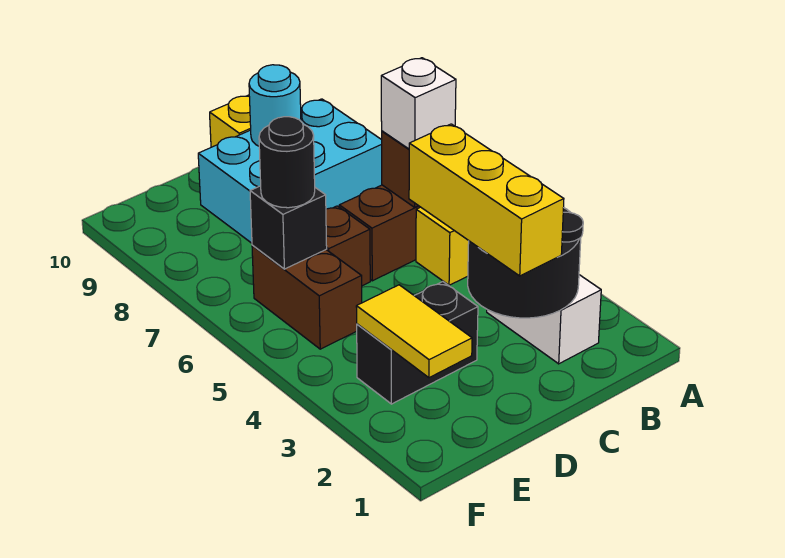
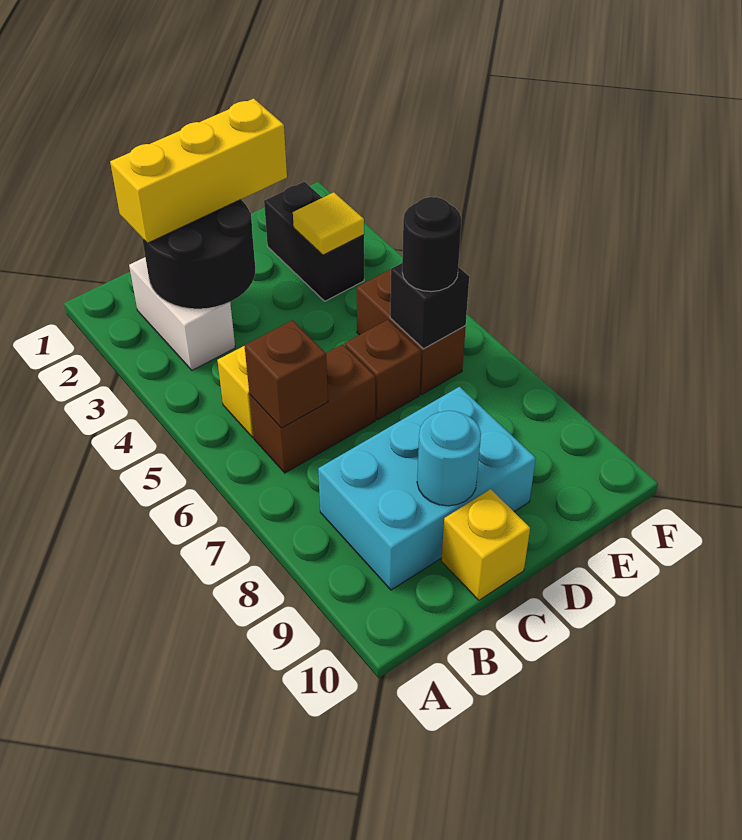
white 1x1 brick [381,58,456,149] -> none
yellow 1x3 brick [409,124,564,276] -> yellow 1x3 brick turned to [110,98,287,243]
black 1x2 brick [357,282,478,404] -> black 1x2 brick turned to [264,182,364,301]
yellow 1x2 tile [356,285,472,378] -> yellow 1x1 tile [293,192,364,255]

